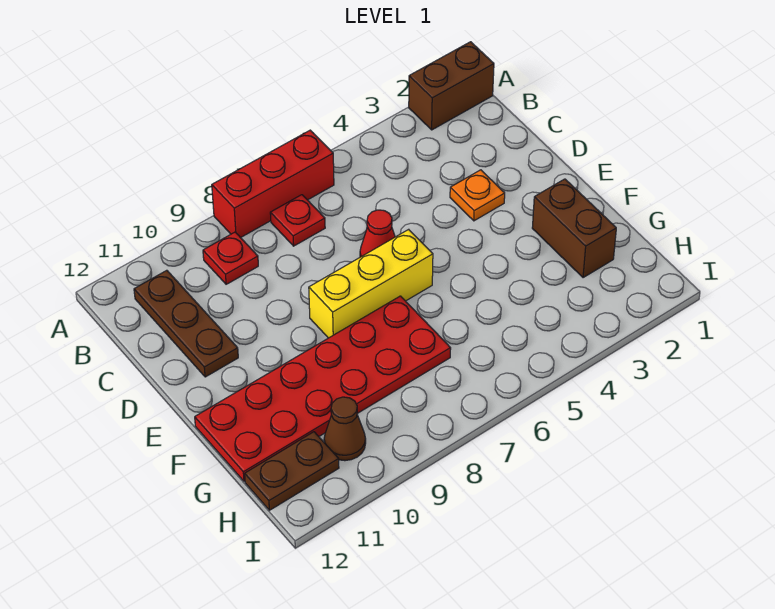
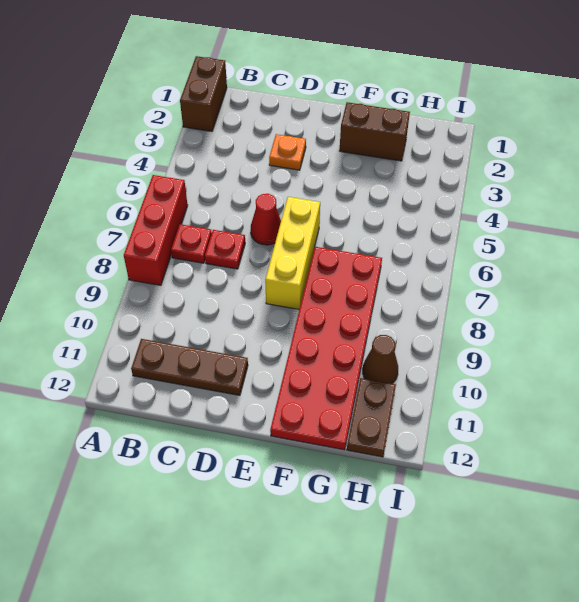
red 1x1 plate [203,232,258,284] -> red 1x1 plate moved to [205,230,245,269]

